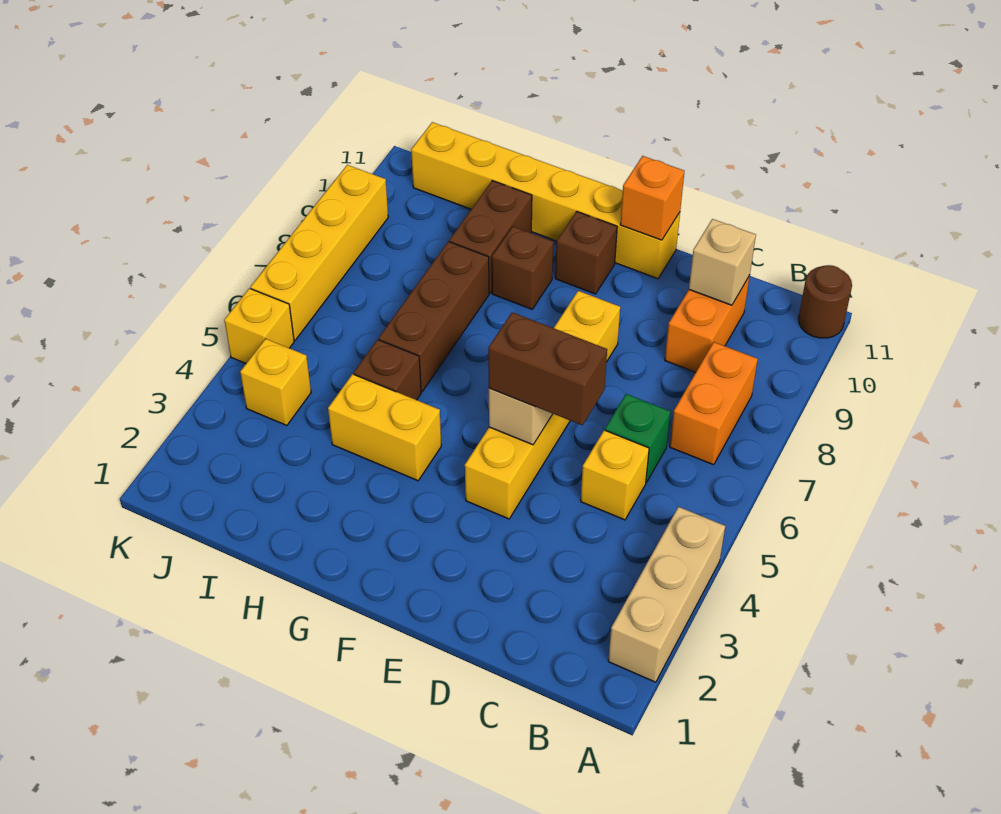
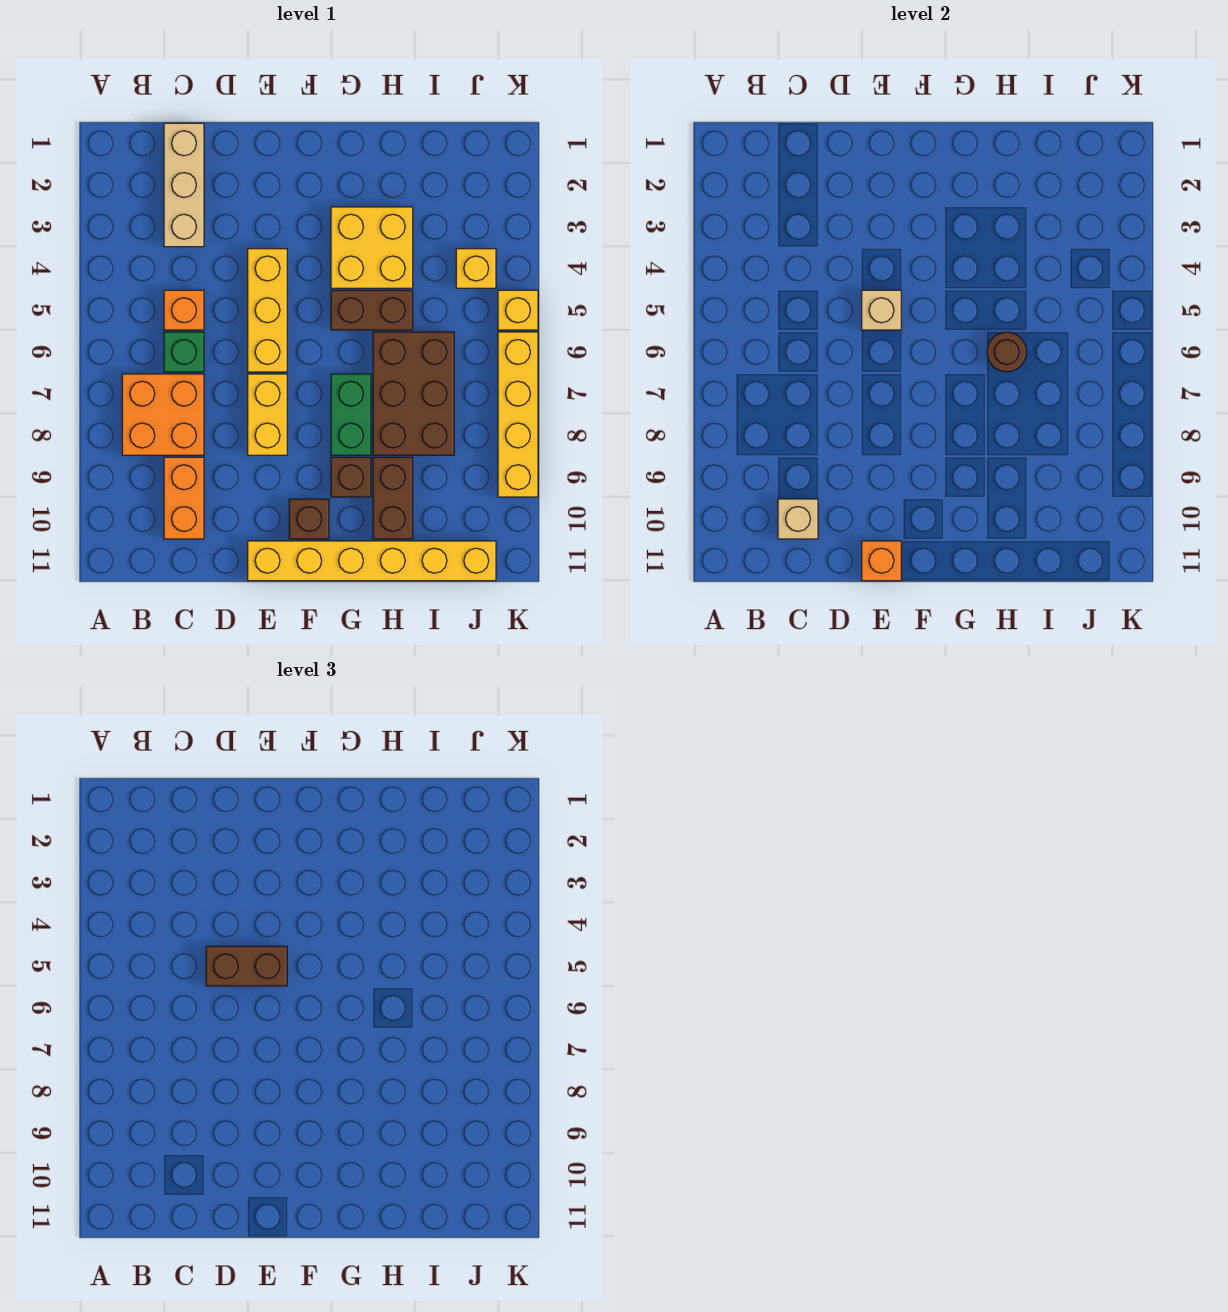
tan 1x3 brick [608,507,725,682] -> tan 1x3 brick moved to [164,123,204,247]
brown 1x1 round brick [798,265,852,338] -> brown 1x1 round brick moved to [987,332,1027,372]
orange 1x2 brick [670,342,758,465] -> orange 2x2 brick [122,374,204,455]
yellow 1x1 brick [581,430,649,520] -> orange 1x1 brick [164,290,204,330]
yellow 1x2 brick [328,374,441,481] -> yellow 2x2 brick [331,207,413,288]
none -> green 1x2 brick [331,374,371,455]
brown 1x1 brick [354,340,421,400] -> brown 1x2 brick [331,290,413,330]
brown 1x3 brick [379,241,489,392] -> brown 2x3 brick [373,332,454,455]

